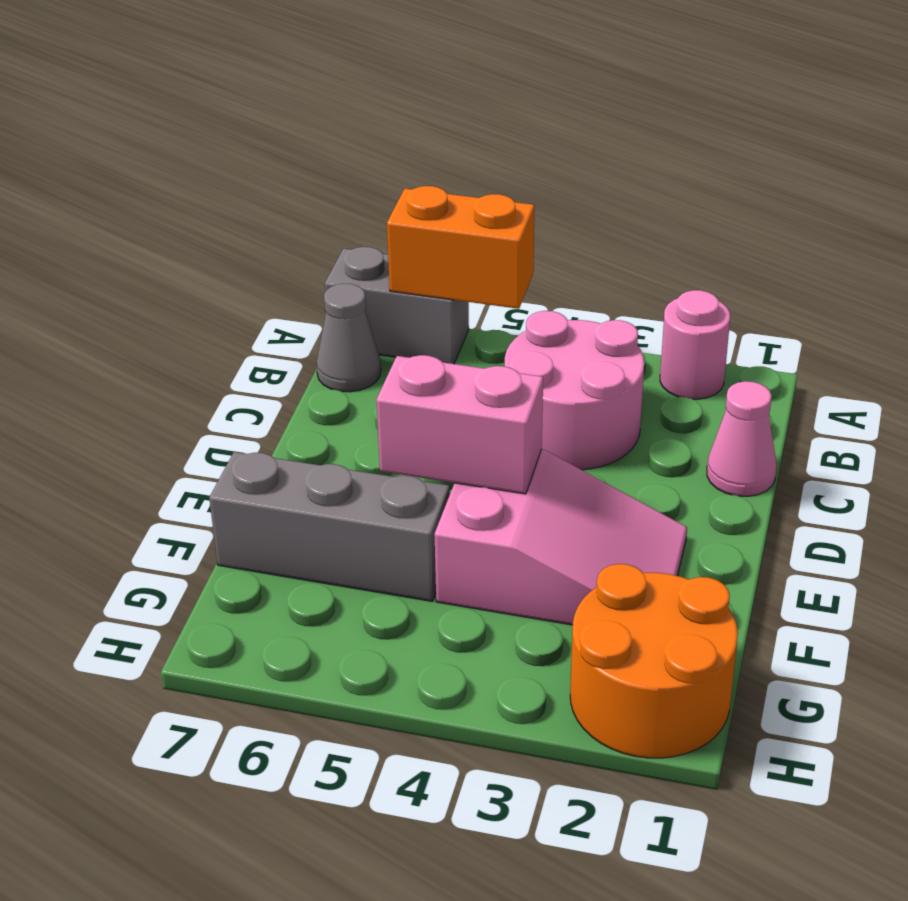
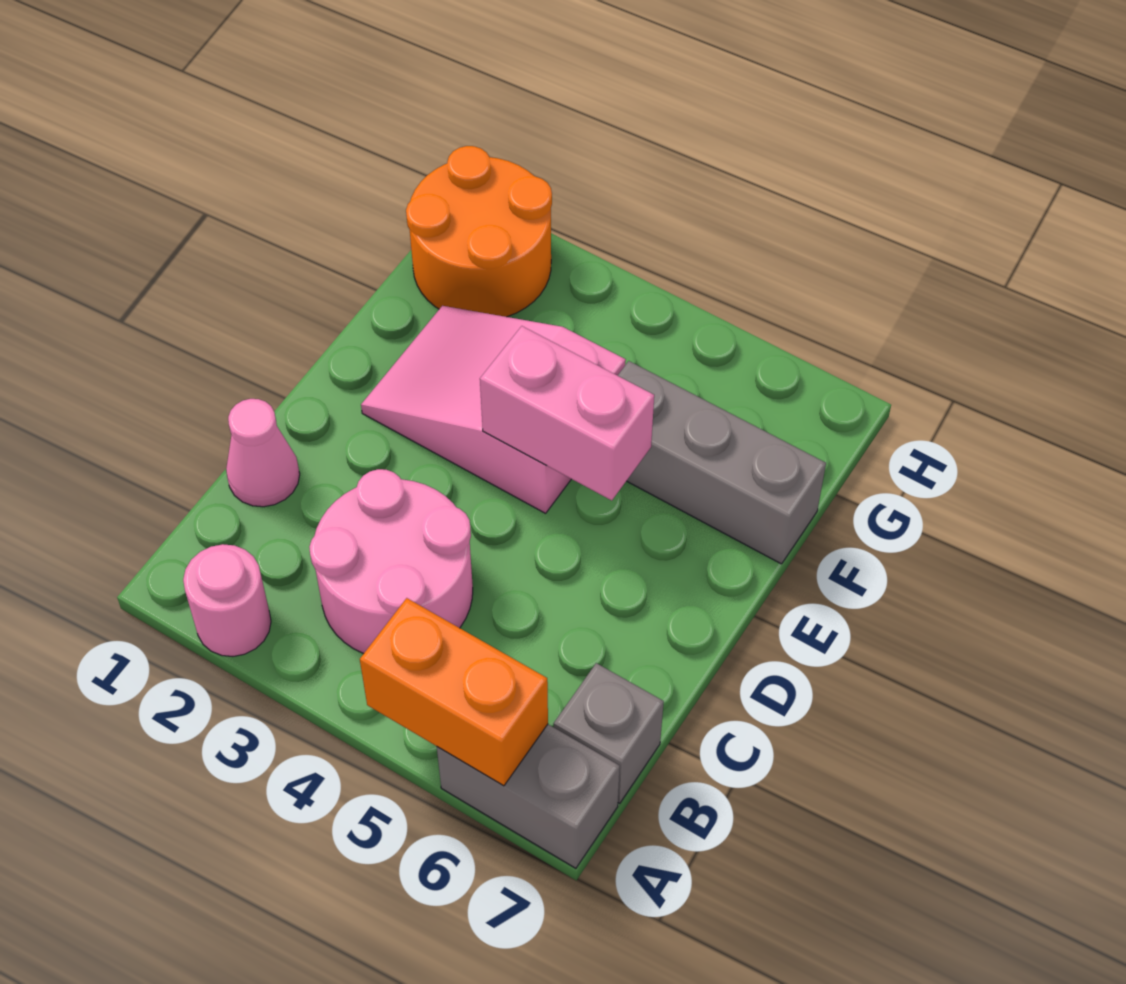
grey 1x1 cone [316,284,381,392] -> grey 1x1 brick [554,663,664,804]

